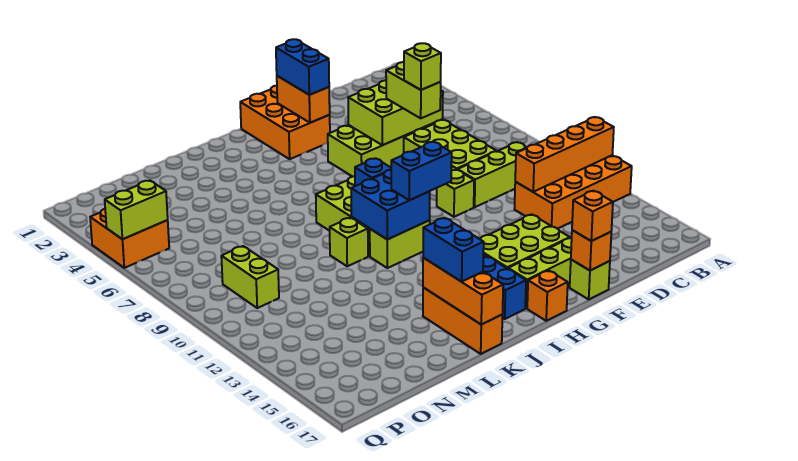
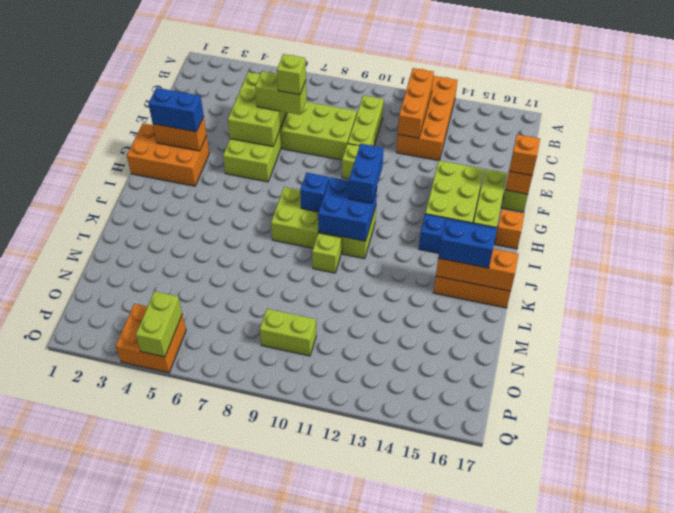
orange 1x4 brick [515,117,614,192] -> orange 1x3 brick [398,68,434,138]

